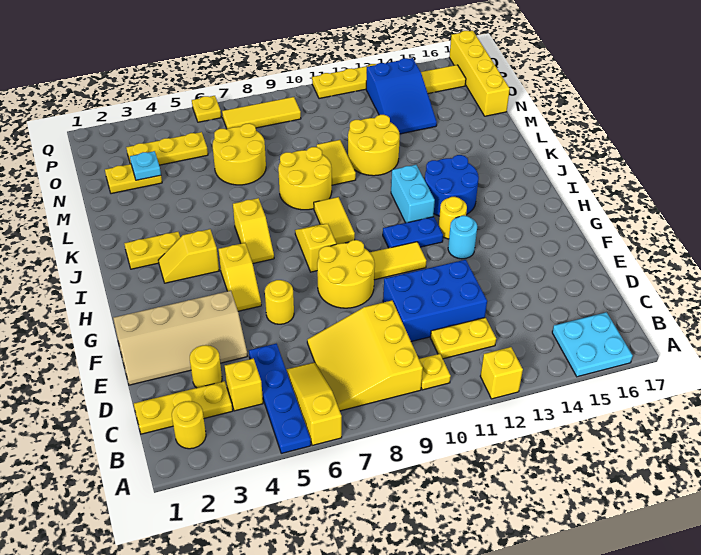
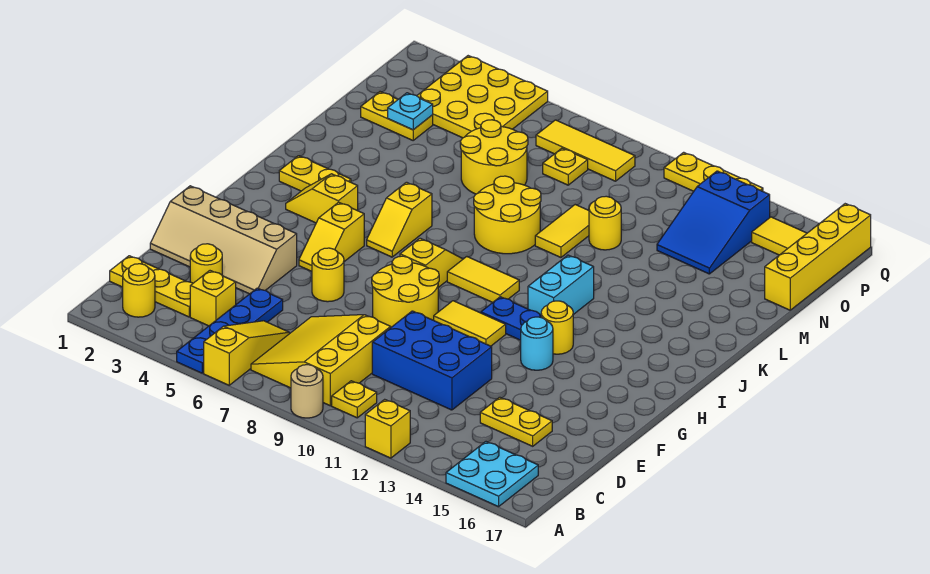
none -> tan 1x1 round brick [291,365,323,418]
yellow 1x2 plate [430,318,496,359] -> yellow 1x2 plate moved to [480,397,552,446]
yellow 1x2 tile [314,197,355,244] -> yellow 1x2 tile turned to [447,257,519,302]
blue 2x2 round brick [425,155,479,216] -> none
yellow 2x2 round brick [348,115,400,176] -> yellow 1x1 round brick [589,196,621,250]
yellow 1x3 plate [126,132,208,165] -> yellow 3x3 plate [417,56,548,138]
yellow 1x1 plate [192,96,221,122] -> yellow 1x1 plate moved to [543,148,588,185]

